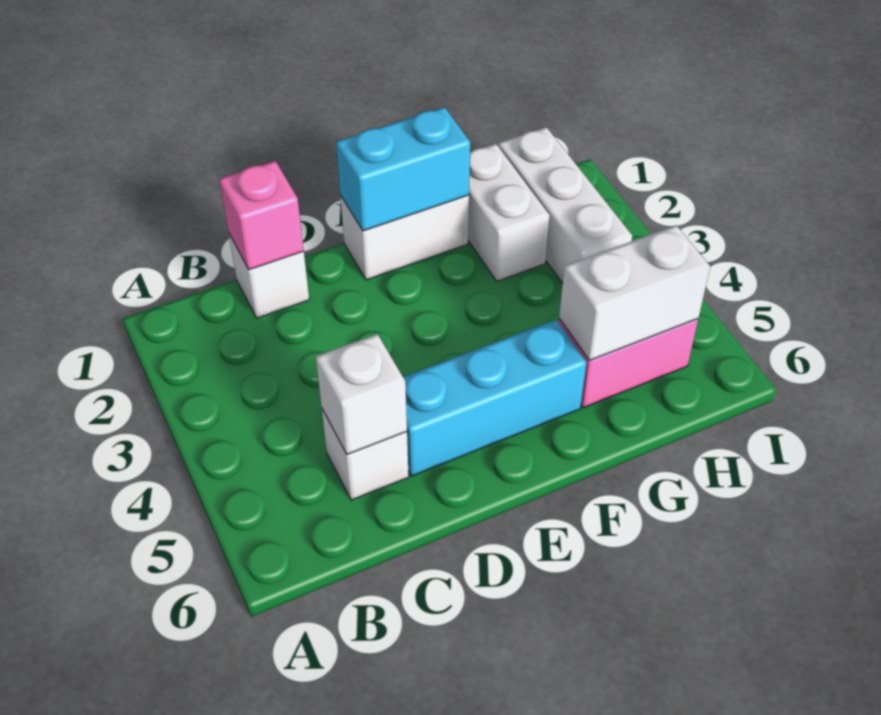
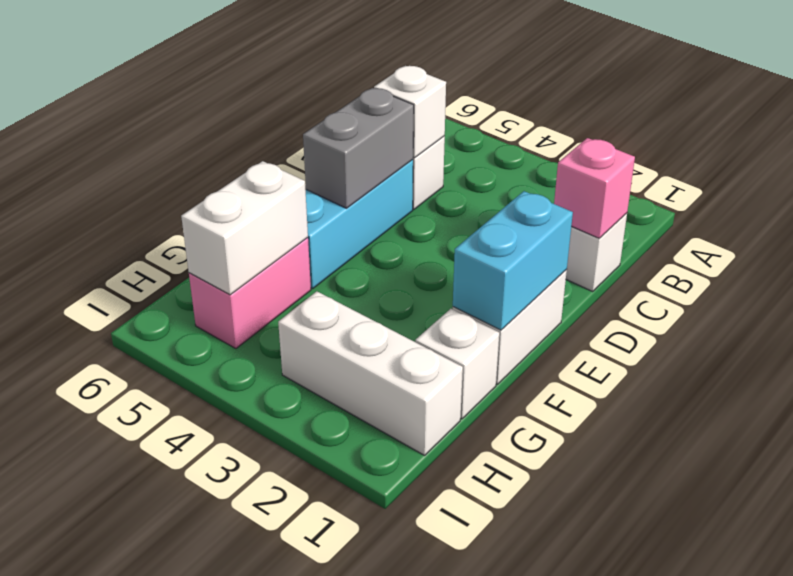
none -> grey 1x2 brick [303,88,414,208]
white 1x2 brick [468,144,550,282] -> white 1x1 brick [415,309,499,419]

